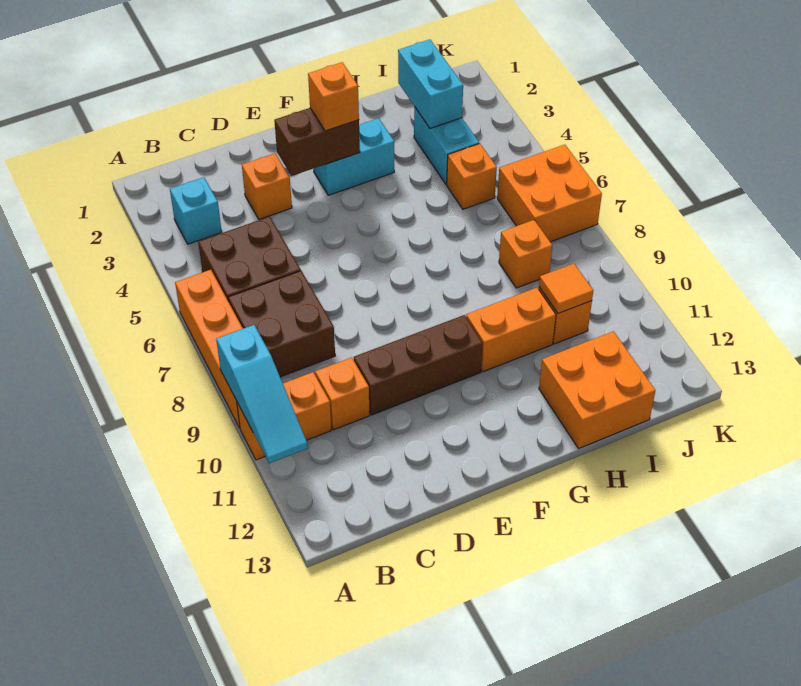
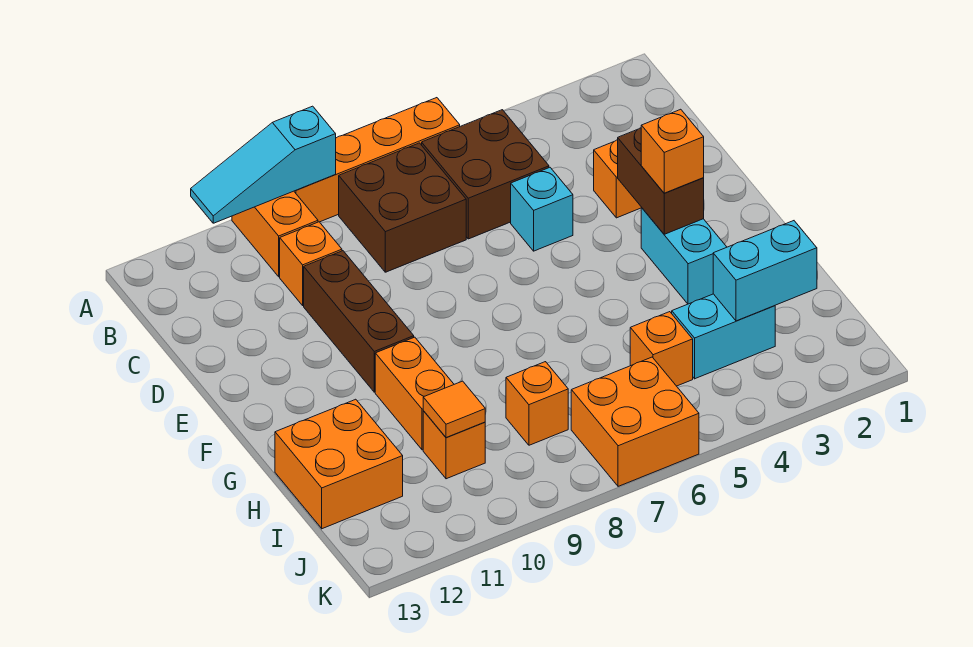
cyan 1x1 brick [170,177,222,244] -> cyan 1x1 brick moved to [511,168,573,251]

